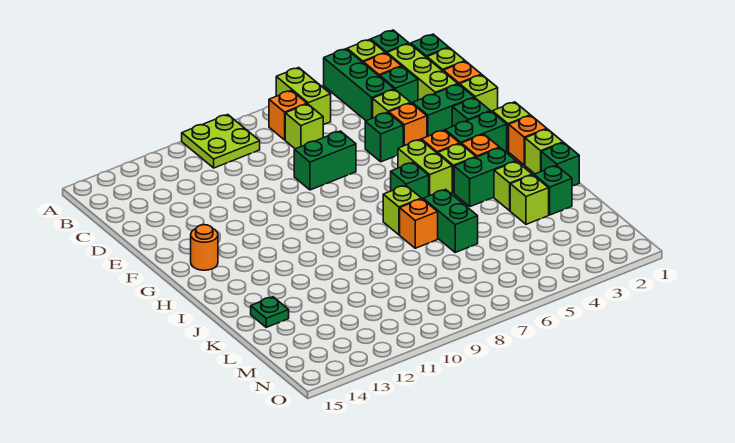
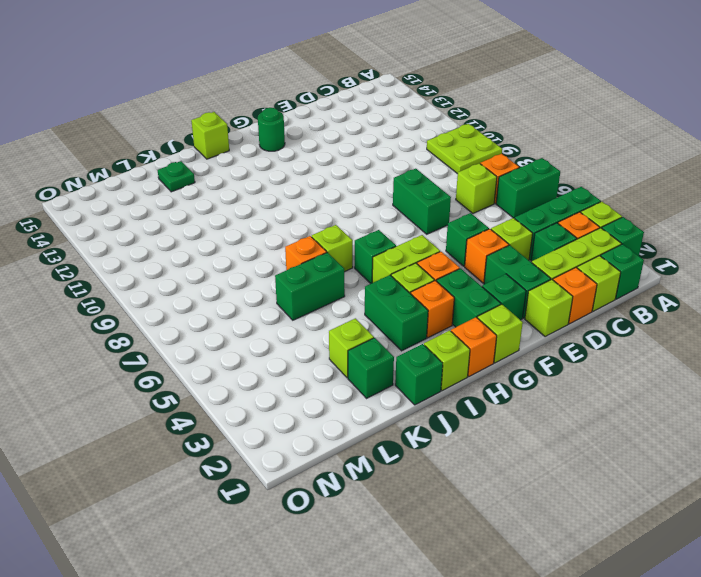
lime 1x2 brick [276,68,331,125] -> green 1x2 brick [496,158,560,218]
orange 1x1 round brick [191,225,218,270] -> green 1x1 round brick [258,108,285,151]
lime 1x1 brick [494,161,532,211] -> lime 1x1 brick moved to [191,112,229,159]

